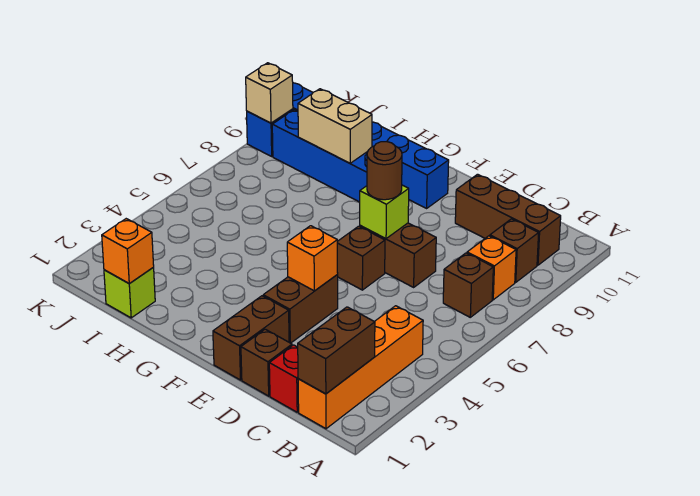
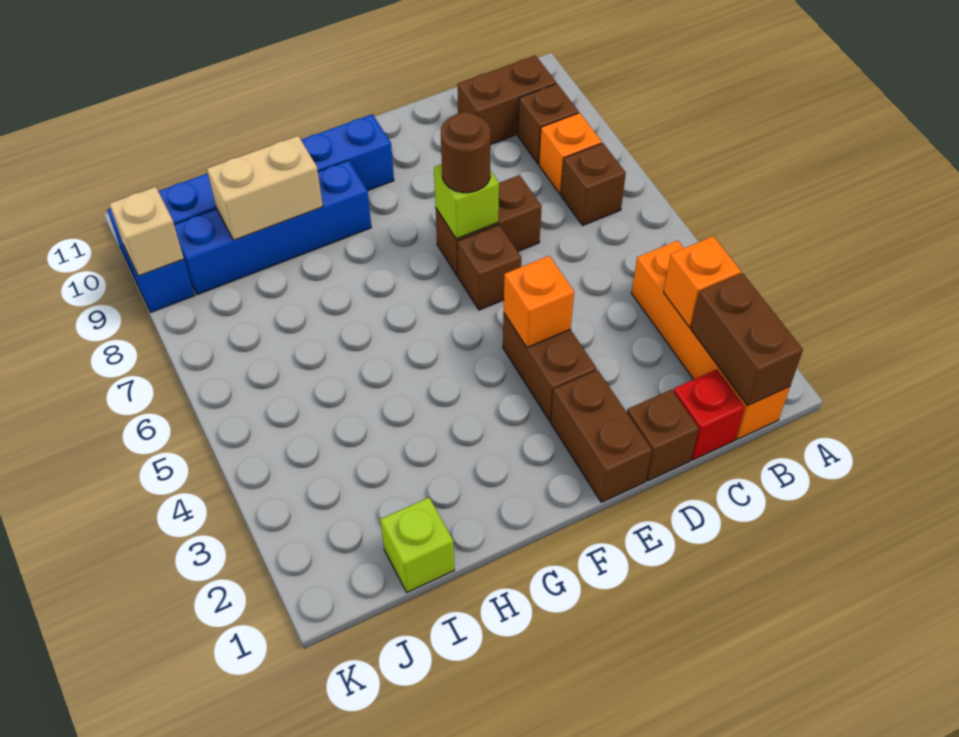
brown 1x3 brick [455,174,561,265] -> brown 1x2 brick [457,56,556,144]
orange 1x1 brick [102,219,154,284] -> orange 1x1 brick moved to [663,236,741,327]

